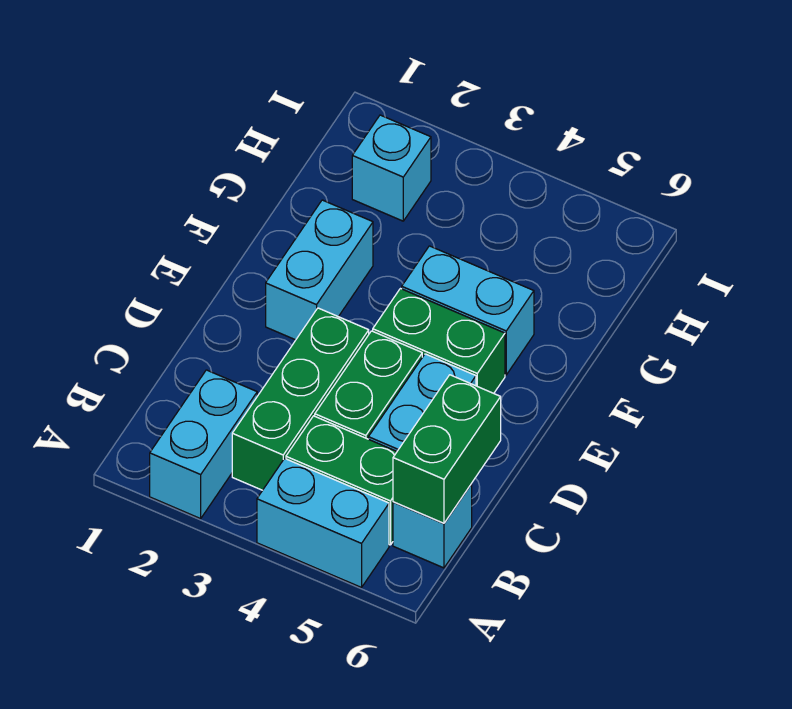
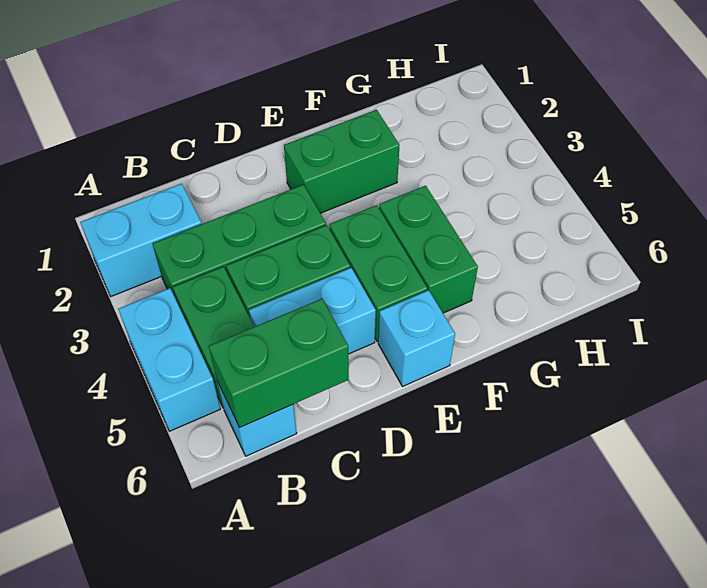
cyan 1x2 brick [266,200,373,340] -> green 1x2 brick [284,110,400,213]
cyan 1x2 brick [402,246,534,375] -> green 1x2 brick [379,186,478,313]
cyan 1x1 brick [352,115,431,221] -> cyan 1x1 brick moved to [378,290,455,386]

